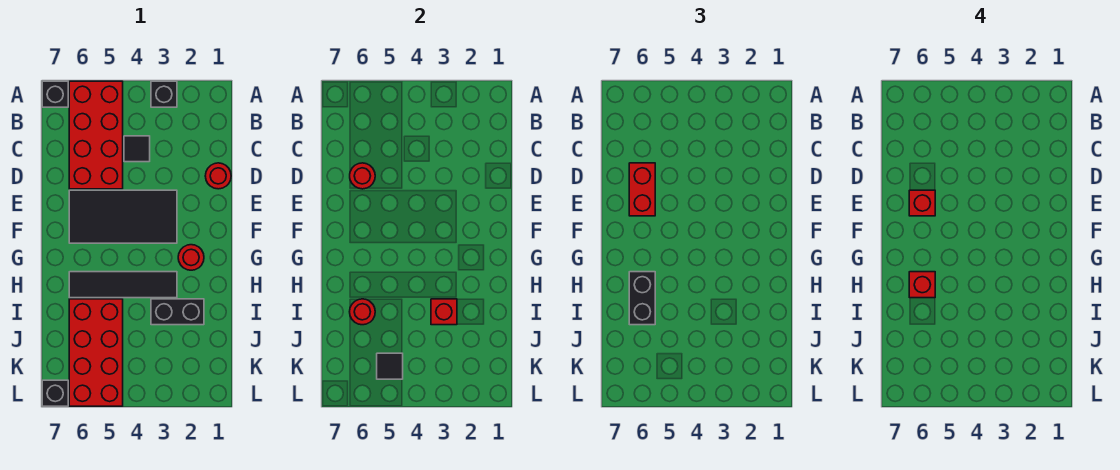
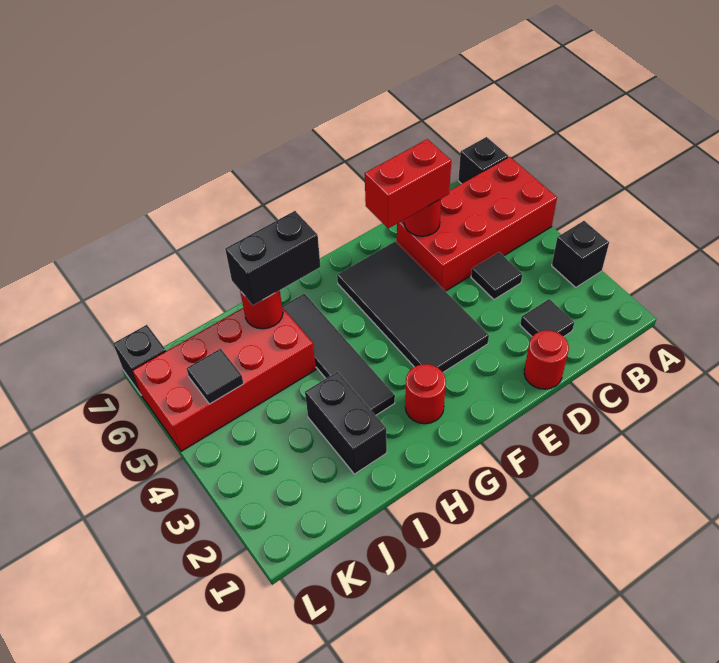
none -> black 1x1 tile [520,299,574,337]
red 1x1 brick [909,190,935,216] -> none
red 1x1 brick [909,272,935,298] -> none
red 1x1 brick [431,299,457,325] -> none

